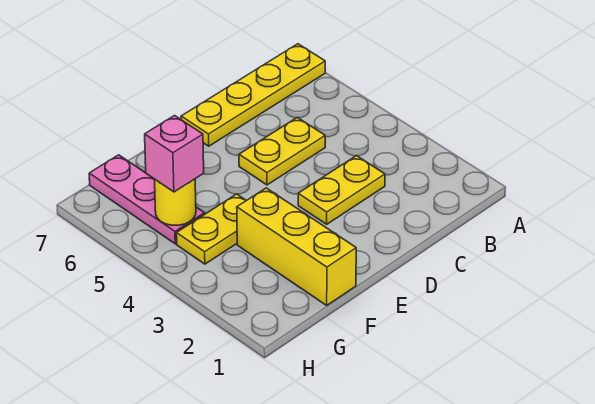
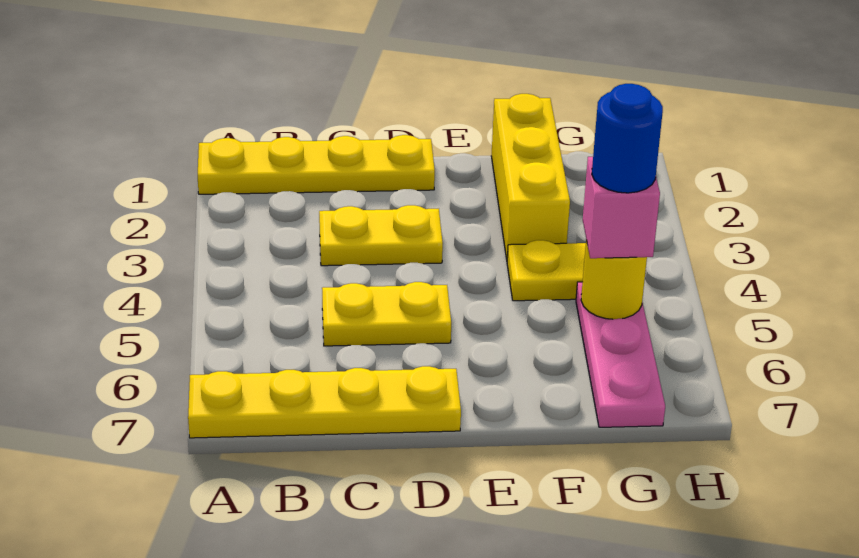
none -> yellow 1x4 plate [198,135,435,194]
none -> blue 1x1 round brick [592,84,663,193]

